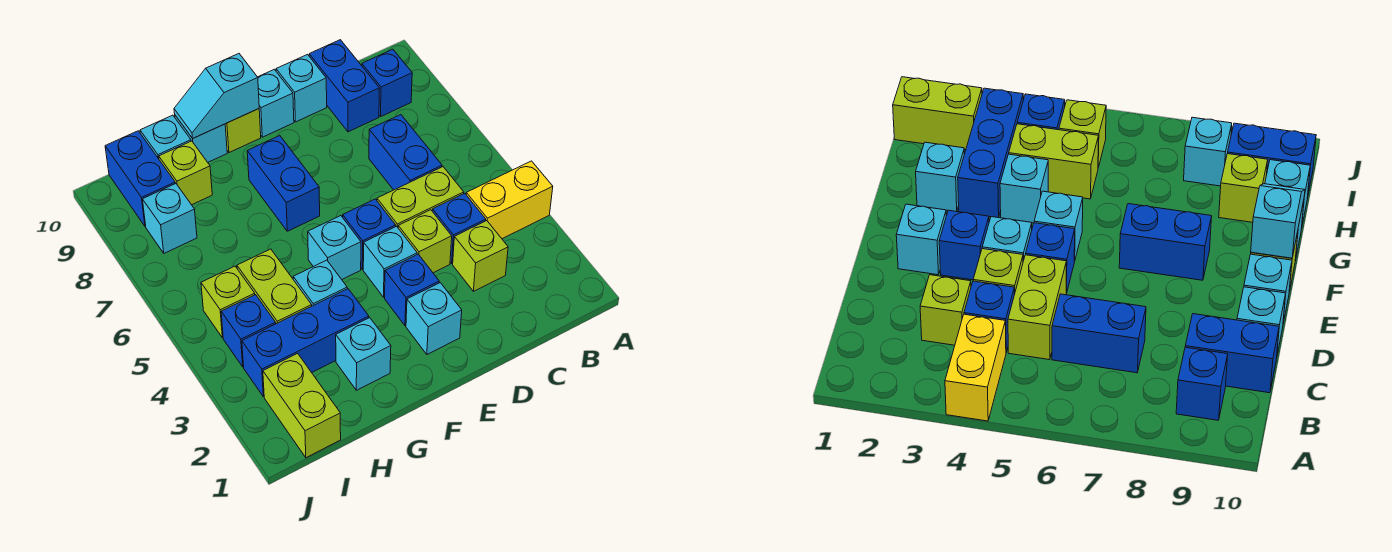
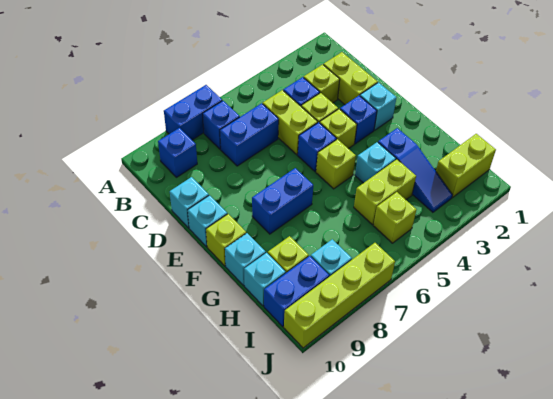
yellow 1x2 brick [466,161,553,239] -> none
none -> lime 1x2 brick [323,52,378,104]
blue 1x2 brick [309,40,379,132] -> blue 1x2 brick moved to [164,85,222,140]
cyan 1x1 brick [363,226,417,297] -> lime 1x1 brick [320,109,357,149]
cyan 1x1 brick [308,216,361,279] -> lime 1x1 brick [316,139,356,189]
cyan 1x2 slope [174,54,259,138] -> none
cyan 1x1 brick [336,318,391,390] -> none
blue 1x3 brick [242,289,369,397] -> blue 1x3 slope [378,128,452,212]
blue 1x1 brick [221,295,276,367] -> blue 1x1 brick moved to [203,101,240,149]
none -> lime 1x4 brick [284,243,395,348]

